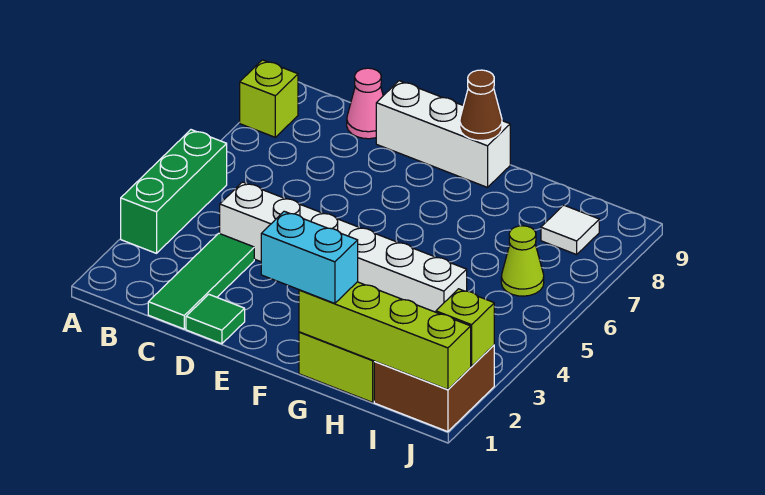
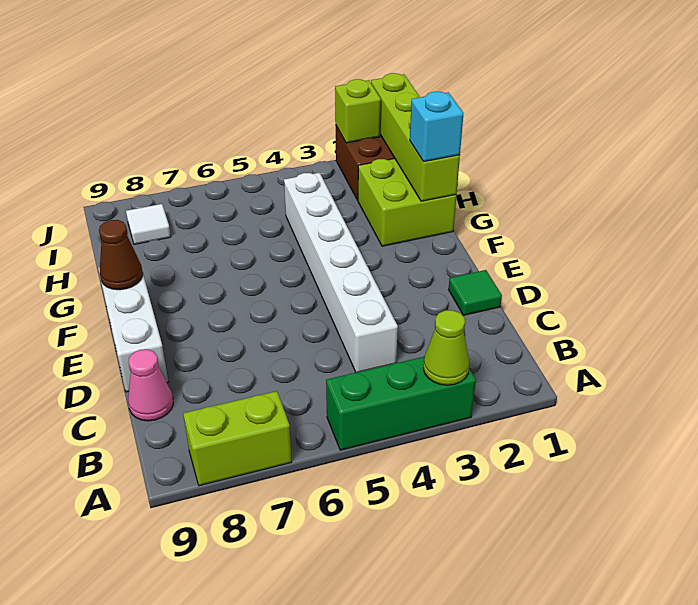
lime 1x1 brick [240,60,298,137] -> lime 1x2 brick [183,391,292,486]
green 1x3 tile [148,233,254,329] -> none
cyan 1x2 brick [261,211,358,303] -> cyan 1x1 brick [410,92,464,162]
lime 1x1 cone [501,226,544,296] -> lime 1x1 cone moved to [423,310,469,385]

